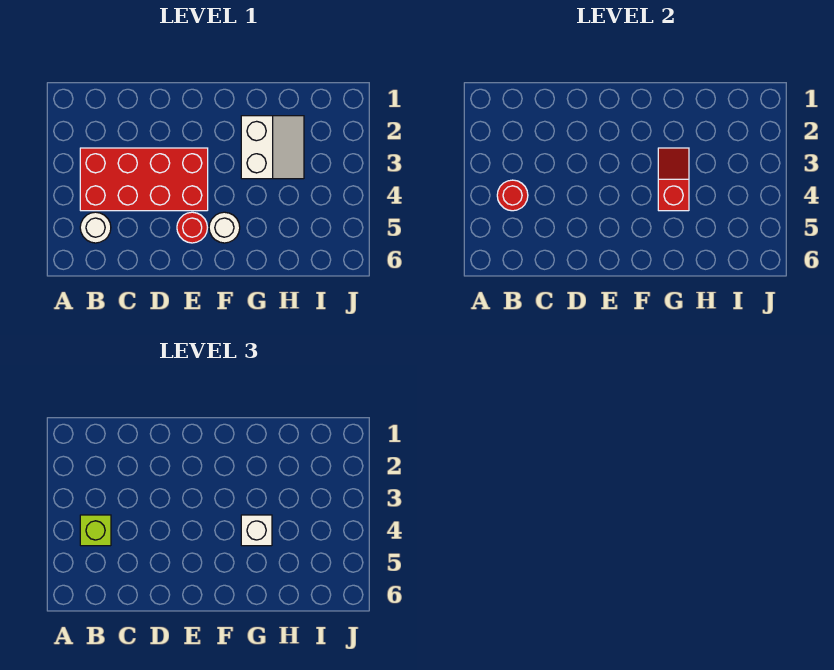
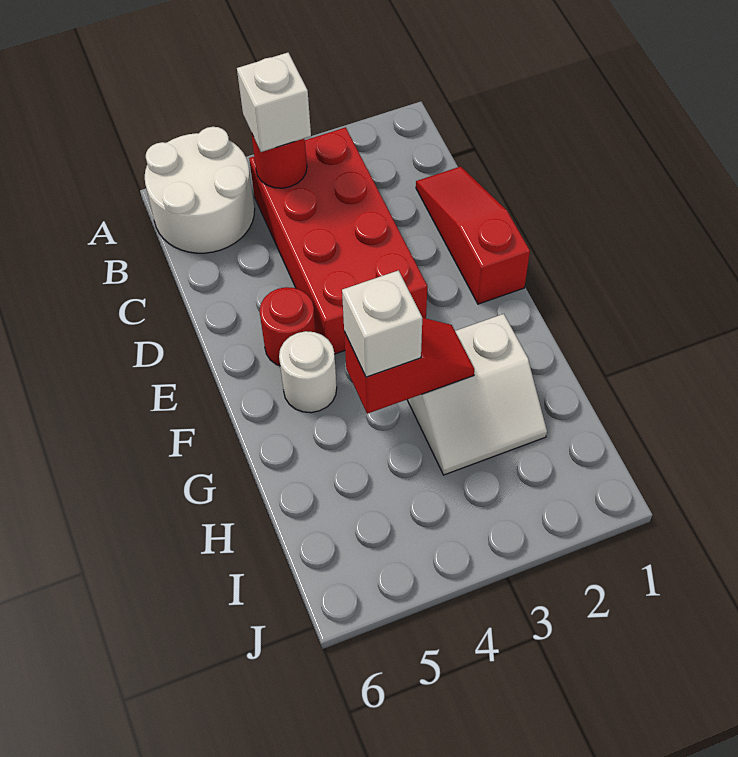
lime 1x1 brick [80,515,111,546] -> white 1x1 brick [237,53,311,152]
white 1x1 round brick [80,212,111,243] -> white 2x2 round brick [145,127,255,253]
none -> red 1x3 slope [416,167,530,304]

